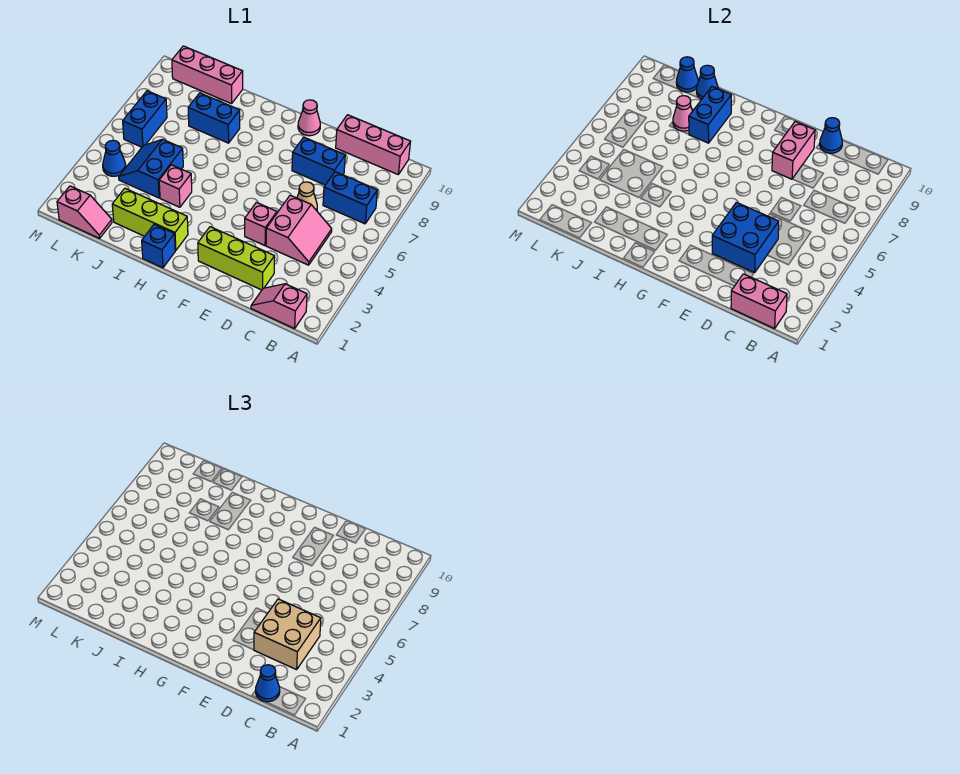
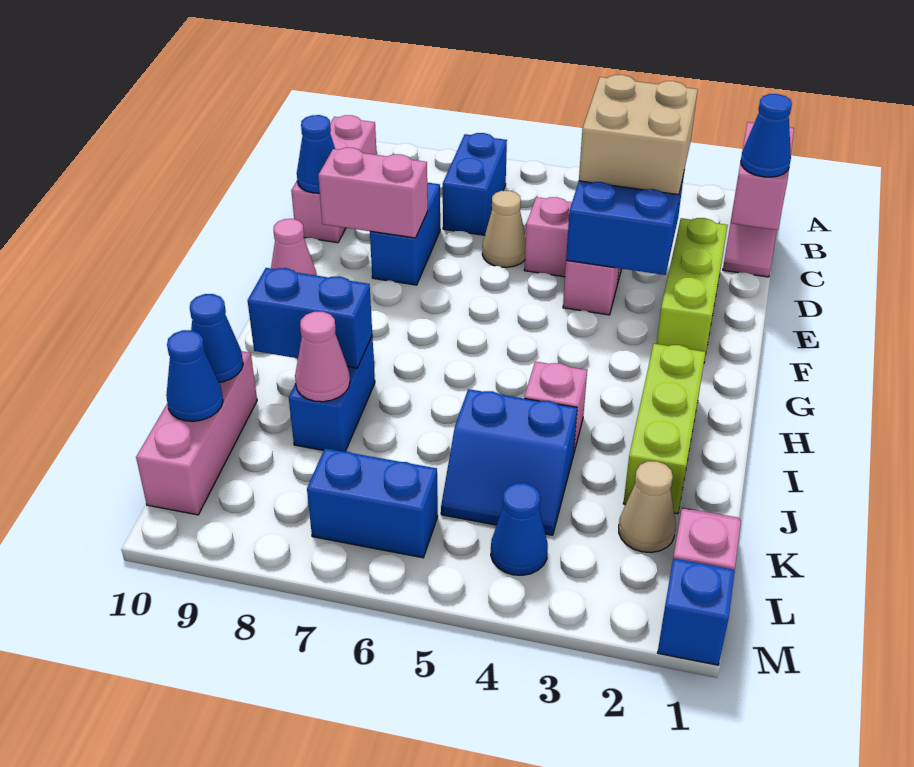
blue 1x1 brick [142,224,175,268] -> blue 1x1 brick moved to [658,558,735,665]
none -> tan 1x1 cone [619,461,676,553]

